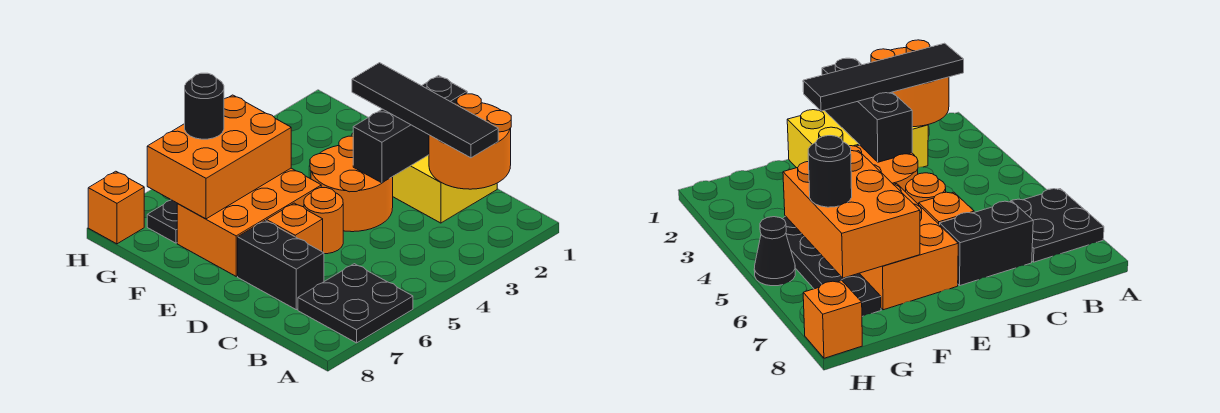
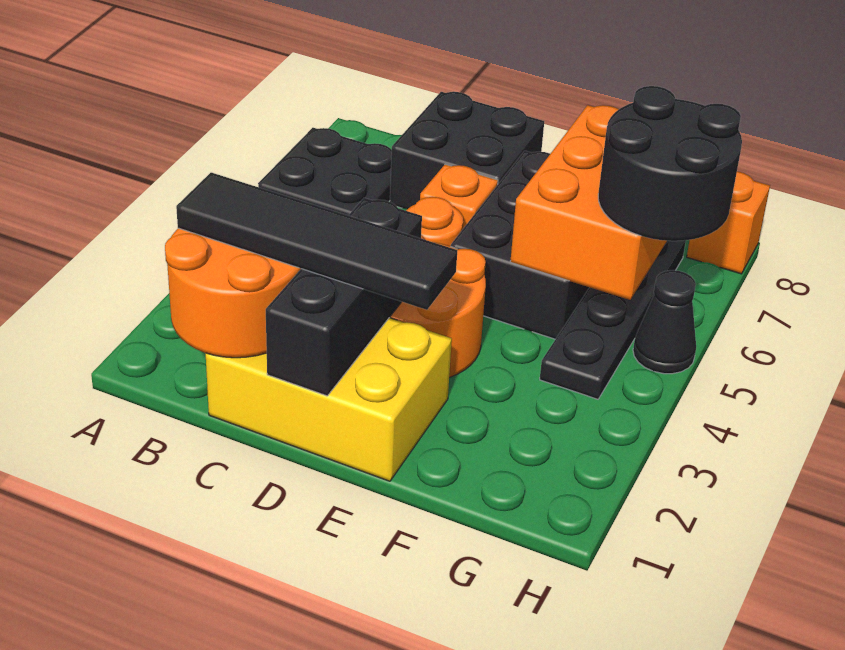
black 1x2 brick [238,221,324,310] -> black 2x2 brick [390,92,544,209]
orange 2x3 brick [177,168,321,276] -> black 2x3 brick [451,151,589,339]
black 1x1 round brick [185,73,224,139] -> black 2x2 round brick [598,86,742,241]

